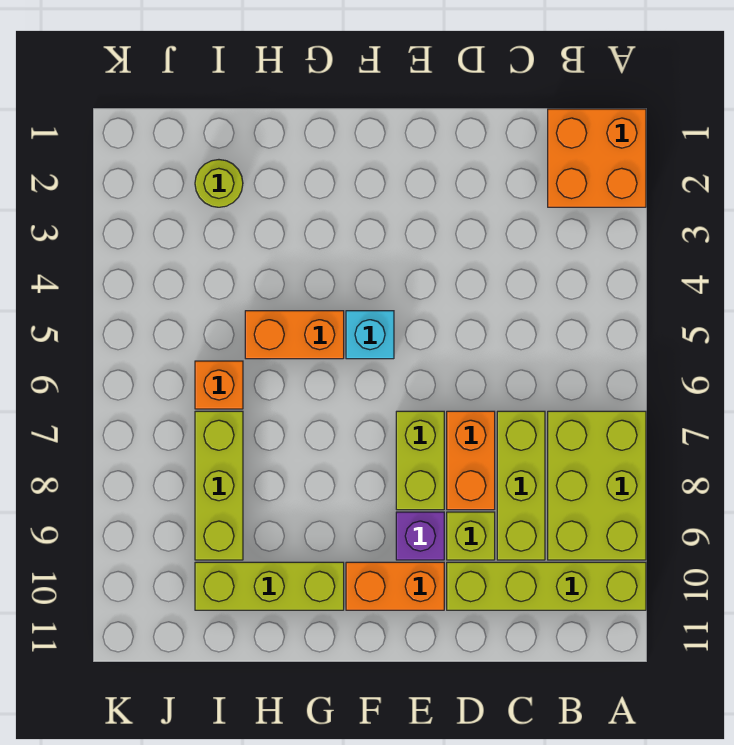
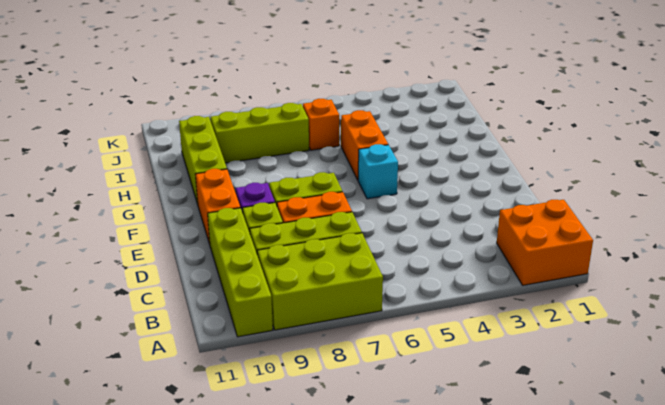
lime 1x1 round brick [195,160,243,207] -> none

